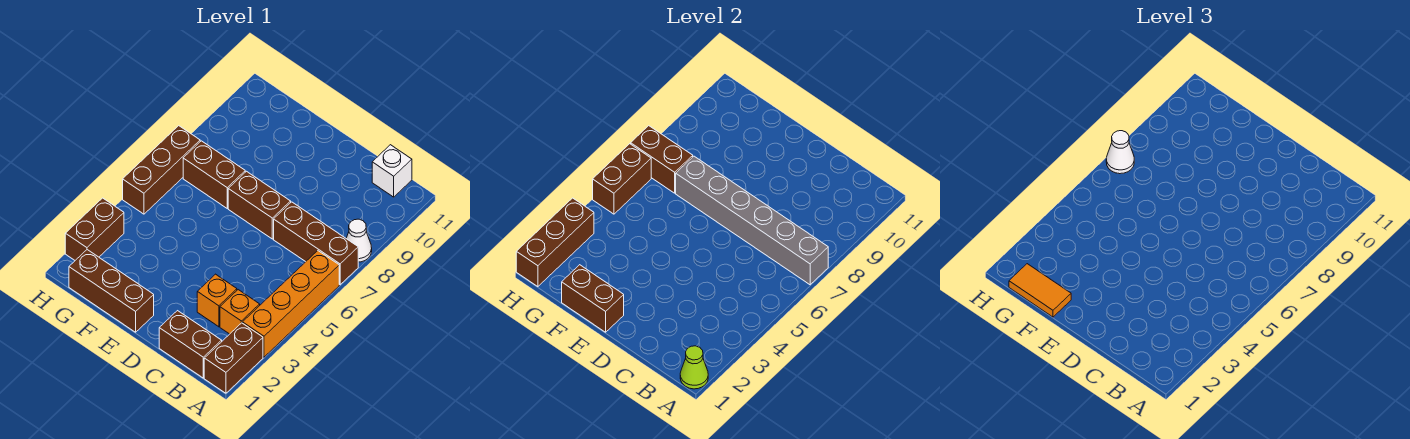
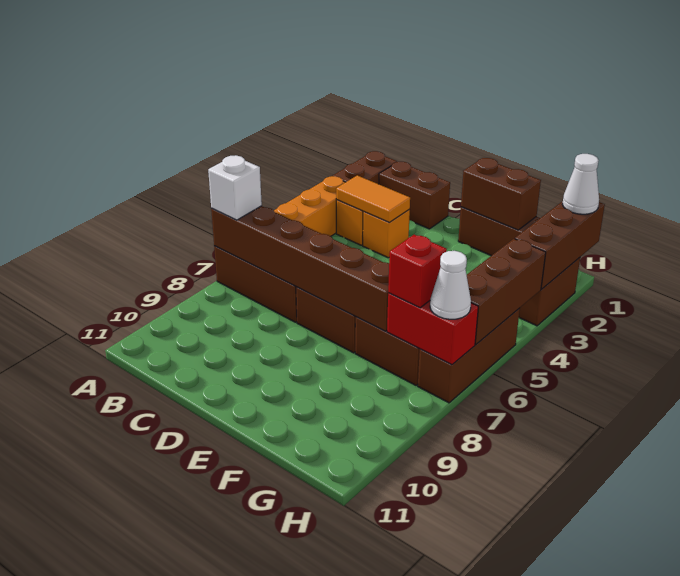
lime 1x1 cone [680,346,708,389] -> none
grey 1x6 brick [676,156,828,285] -> brown 1x6 brick [211,206,389,331]
white 1x1 cone [346,219,372,262] -> white 1x1 cone moved to [562,154,599,214]
white 1x1 brick [372,145,412,197] -> white 1x1 brick moved to [208,155,262,220]
orange 1x2 tile [1009,264,1071,317] -> orange 1x2 tile moved to [336,175,410,223]
brown 1x2 brick [631,126,693,193] -> red 1x2 brick [387,293,478,365]
none -> red 1x1 brick [388,235,447,308]
brown 1x2 brick [593,144,651,214] -> brown 1x3 brick [467,239,546,344]

